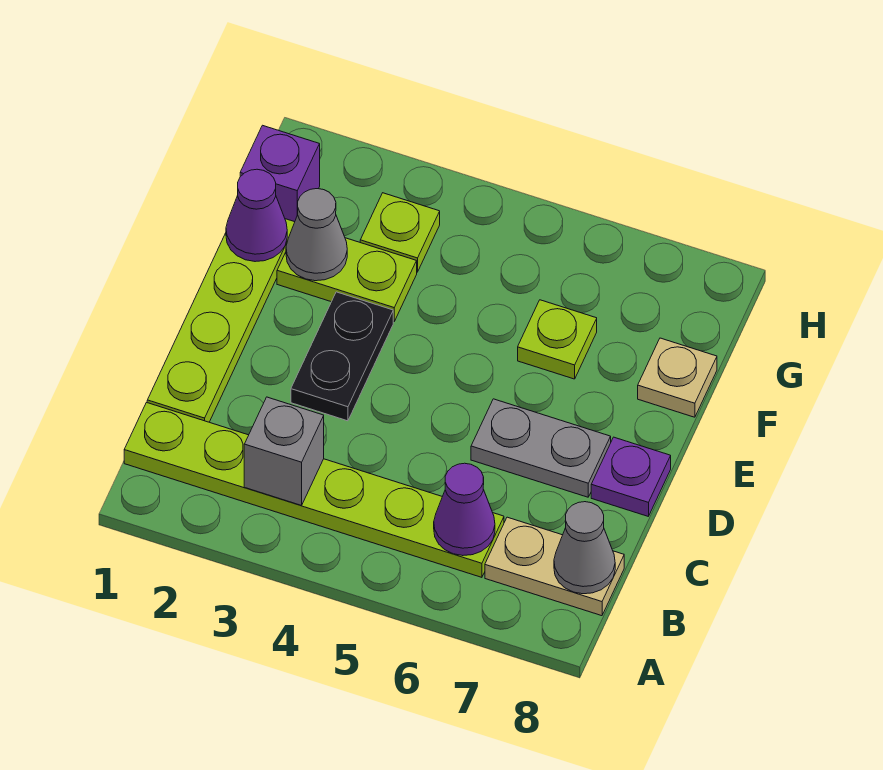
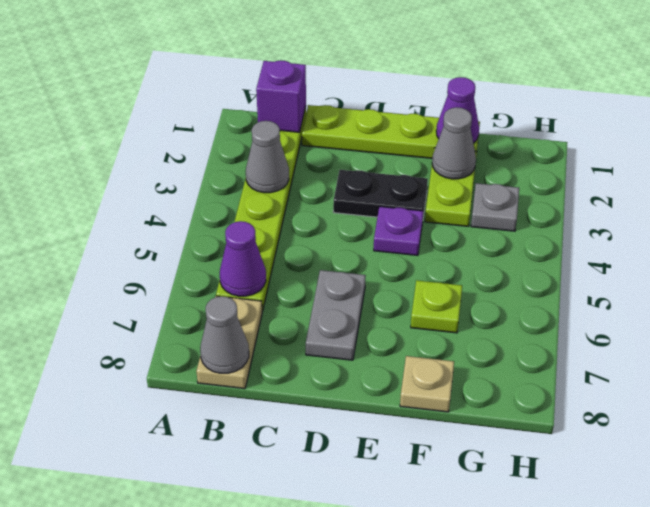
grey 1x1 brick [244,397,324,505] -> grey 1x1 cone [246,121,289,193]
purple 1x1 plate [591,437,671,516] -> purple 1x1 plate moved to [374,207,423,256]
purple 1x1 brick [240,125,320,222] -> purple 1x1 brick moved to [256,60,306,132]
lime 1x1 plate [360,193,440,272] -> grey 1x1 plate [471,183,519,231]

